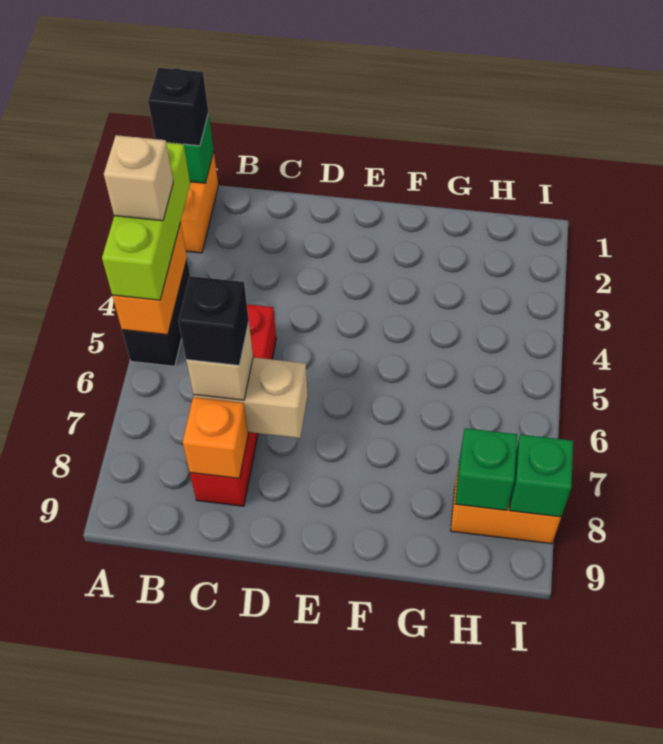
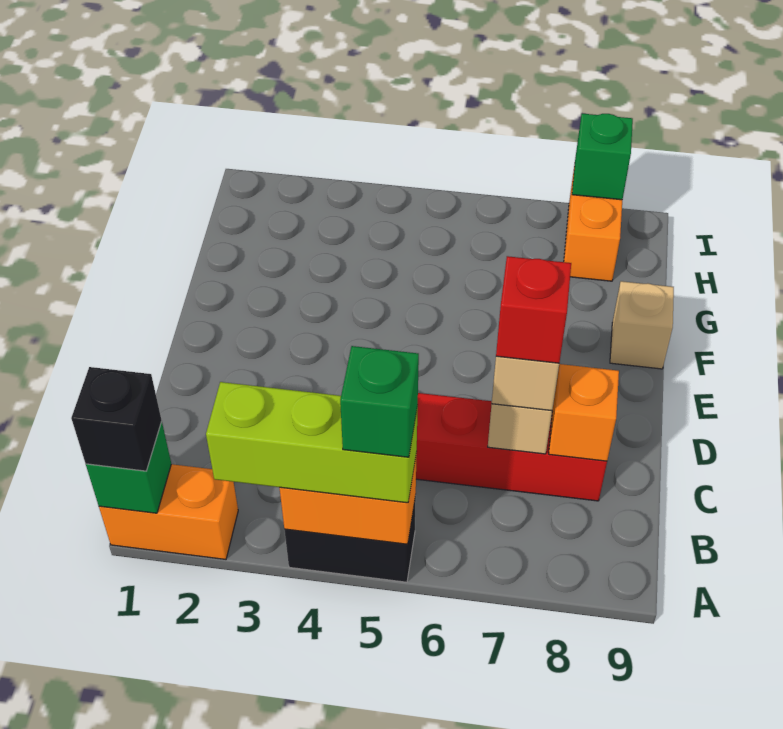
tan 1x1 brick [104,135,173,221] -> tan 1x1 brick moved to [610,281,674,369]
black 1x1 brick [178,276,249,365] -> red 1x1 brick [496,256,571,363]
green 1x1 brick [455,428,517,510] -> green 1x1 brick moved to [340,346,419,457]

